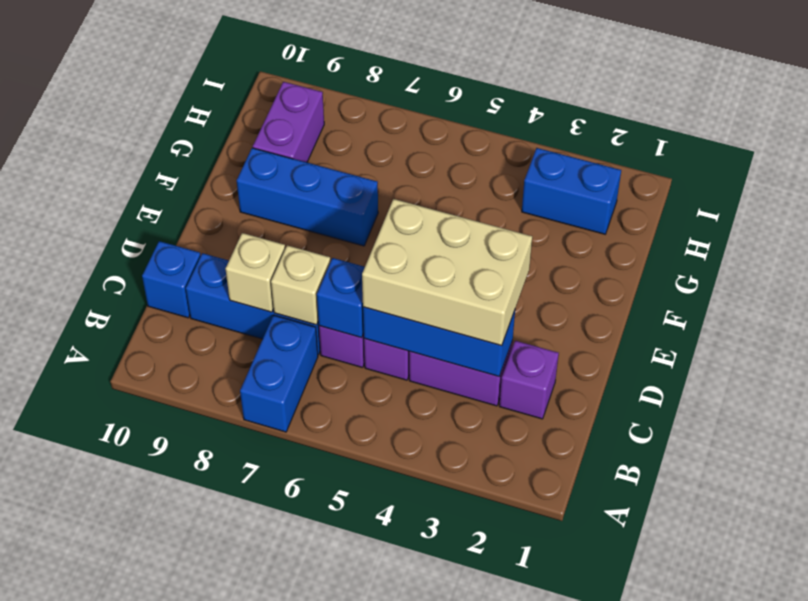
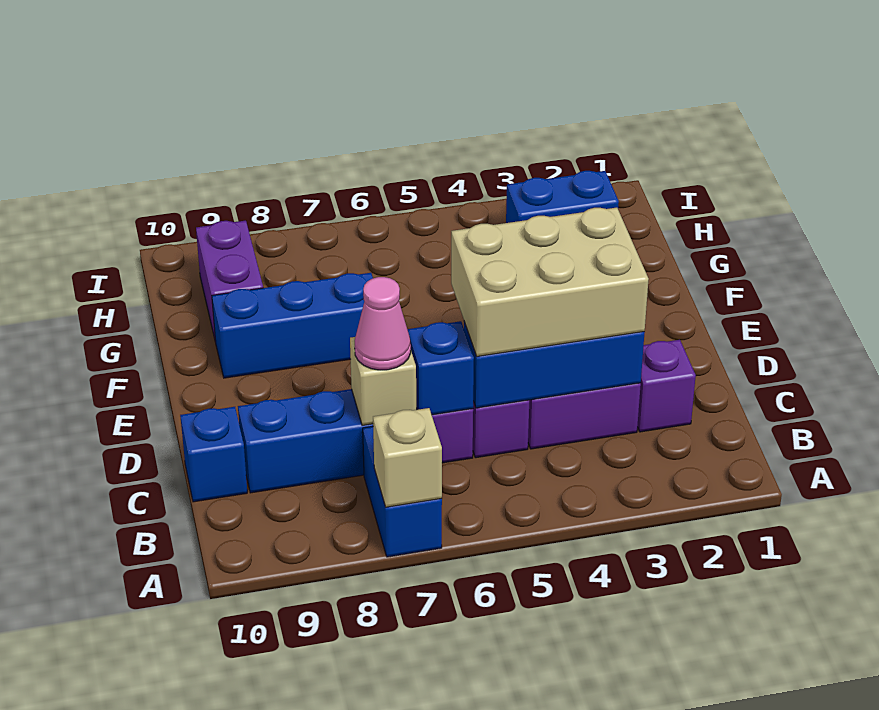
none -> pink 1x1 cone [355,277,411,370]
tan 1x1 brick [226,233,285,312] -> tan 1x1 brick moved to [373,408,442,507]

